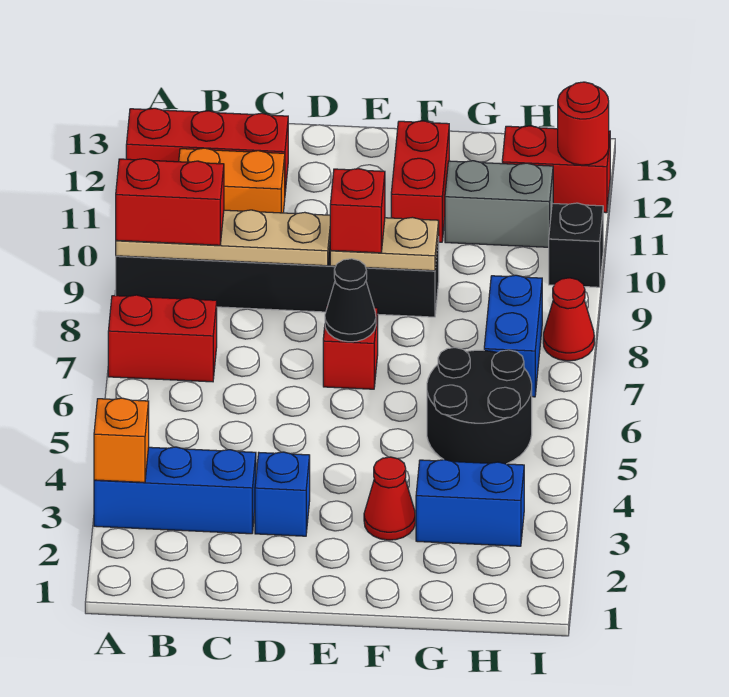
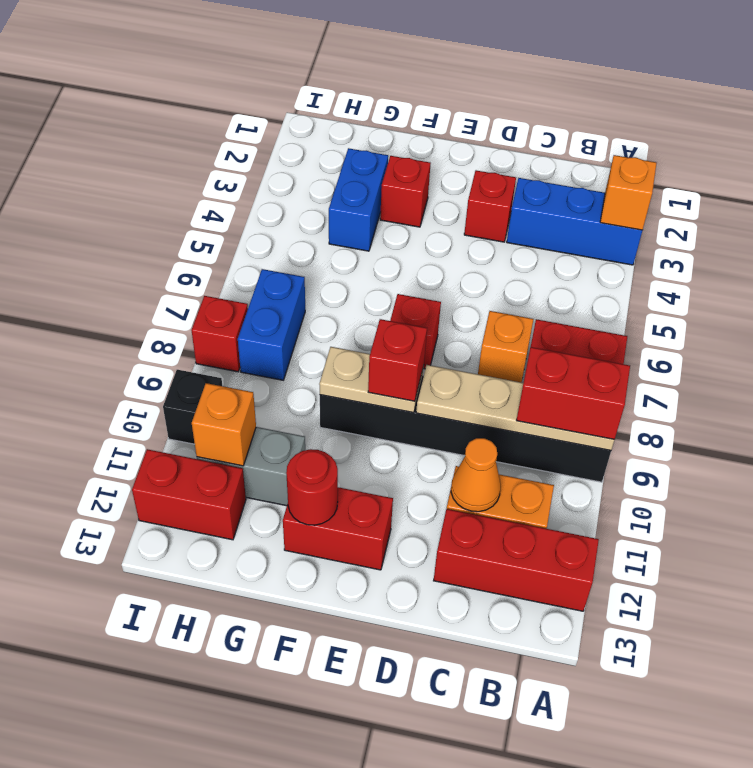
none -> orange 1x1 brick [478,311,534,382]
none -> orange 1x1 cone [451,438,501,512]
blue 1x1 brick [255,452,310,536] -> red 1x1 brick [464,170,516,242]
black 1x1 cone [325,259,376,342] -> none
red 1x1 cone [364,457,415,540] -> red 1x1 brick [380,156,431,227]
red 1x2 brick [391,121,449,242] -> red 1x2 brick turned to [283,487,393,570]
blue 1x2 brick [416,460,524,546] -> blue 1x2 brick turned to [329,148,388,251]
black 2x2 round brick [427,348,532,464] -> none
none -> orange 1x1 brick [192,383,256,466]
red 1x1 cone [543,278,594,361] -> red 1x1 brick [191,296,248,372]
red 1x1 round brick [558,82,609,165] -> red 1x1 round brick moved to [286,449,338,525]

